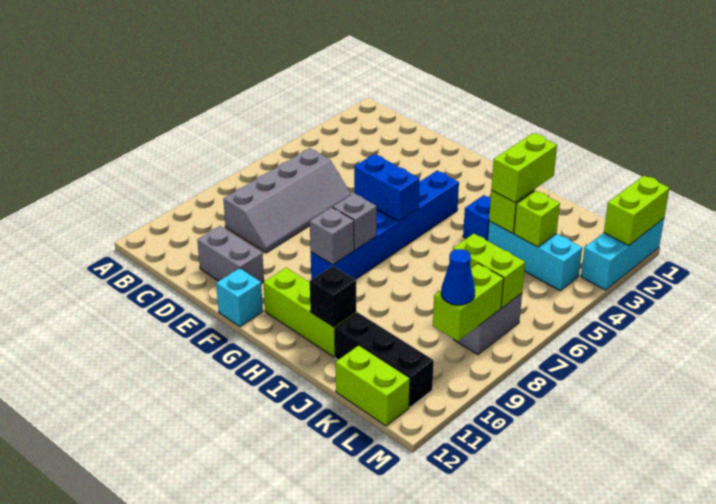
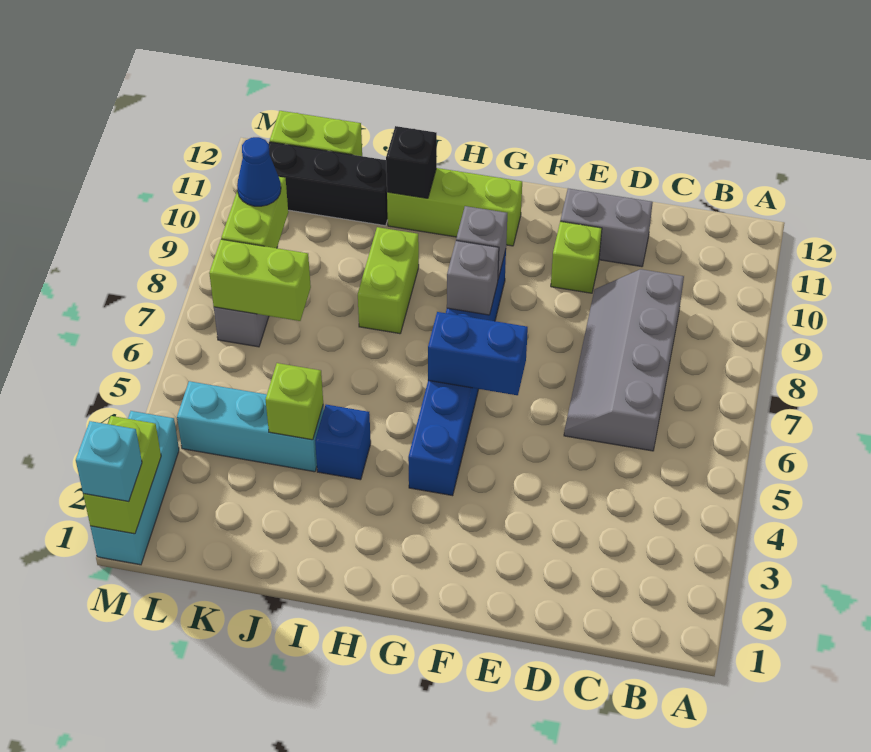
cyan 1x1 brick [216,268,263,327] -> cyan 1x1 brick moved to [76,421,142,501]
lime 1x2 brick [491,133,557,203] -> lime 1x2 brick moved to [358,227,419,334]
lime 1x1 brick [514,191,560,247] -> lime 1x1 brick moved to [551,221,602,293]

